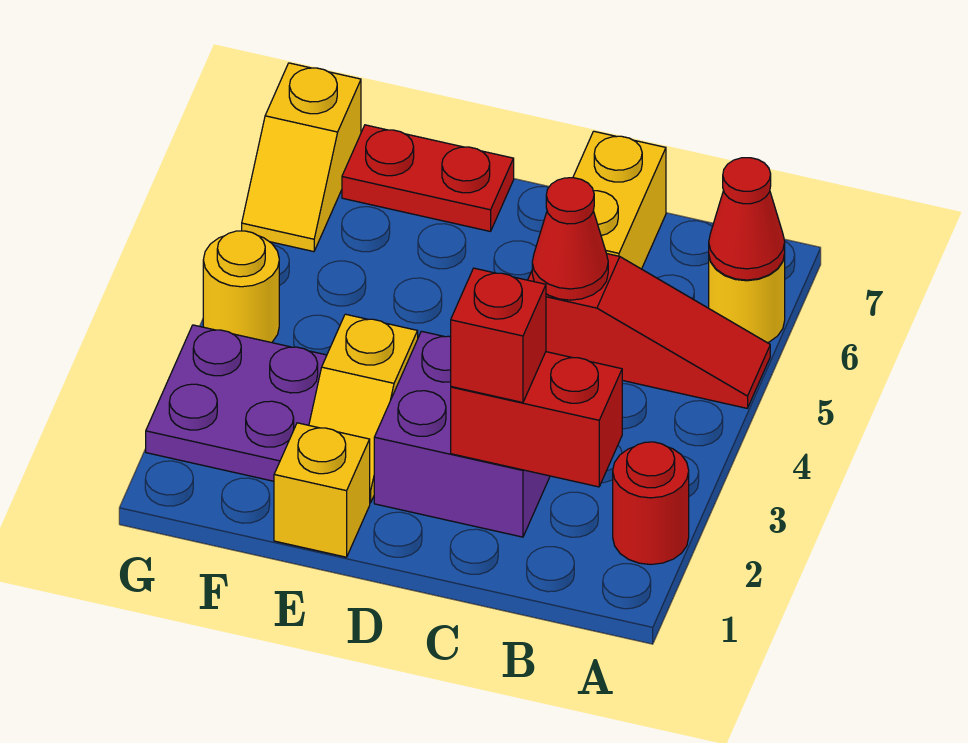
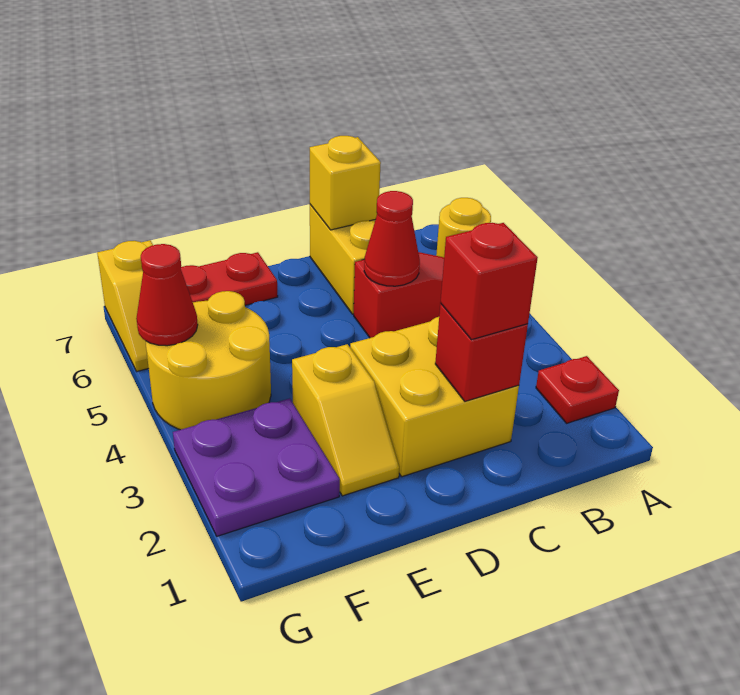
red 1x1 round brick [613,442,689,564] -> red 1x1 plate [536,356,619,423]
red 1x1 cone [709,158,785,280] -> red 1x1 cone moved to [136,244,198,346]
red 1x2 brick [451,352,622,487] -> red 1x1 brick [435,304,528,401]
purple 2x2 brick [374,331,550,537] -> yellow 2x2 brick [350,317,519,477]
yellow 1x1 brick [274,423,370,557] -> yellow 1x1 brick moved to [310,136,381,230]
yellow 1x1 round brick [203,231,279,343] -> yellow 2x2 round brick [146,291,271,430]

